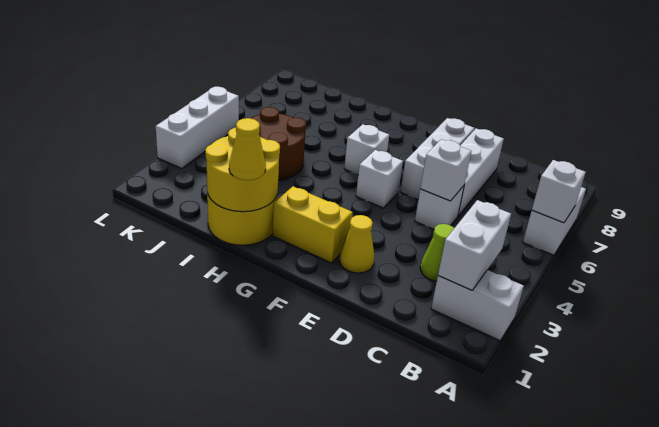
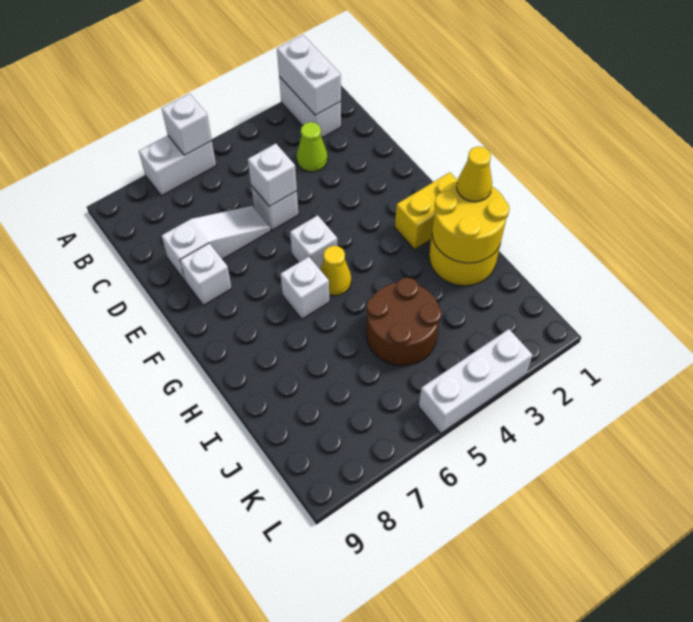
white 1x2 brick [438,200,511,290] -> white 1x2 brick turned to [277,35,341,115]
white 1x3 brick [458,128,504,216] -> white 1x3 slope [161,206,271,281]
yellow 1x1 cone [340,215,374,273] -> yellow 1x1 cone moved to [320,246,351,296]
white 1x3 brick [401,118,474,199] -> white 1x1 brick [180,243,232,305]
yellow 1x2 brick [273,186,353,263] -> yellow 1x2 brick turned to [395,172,458,249]

